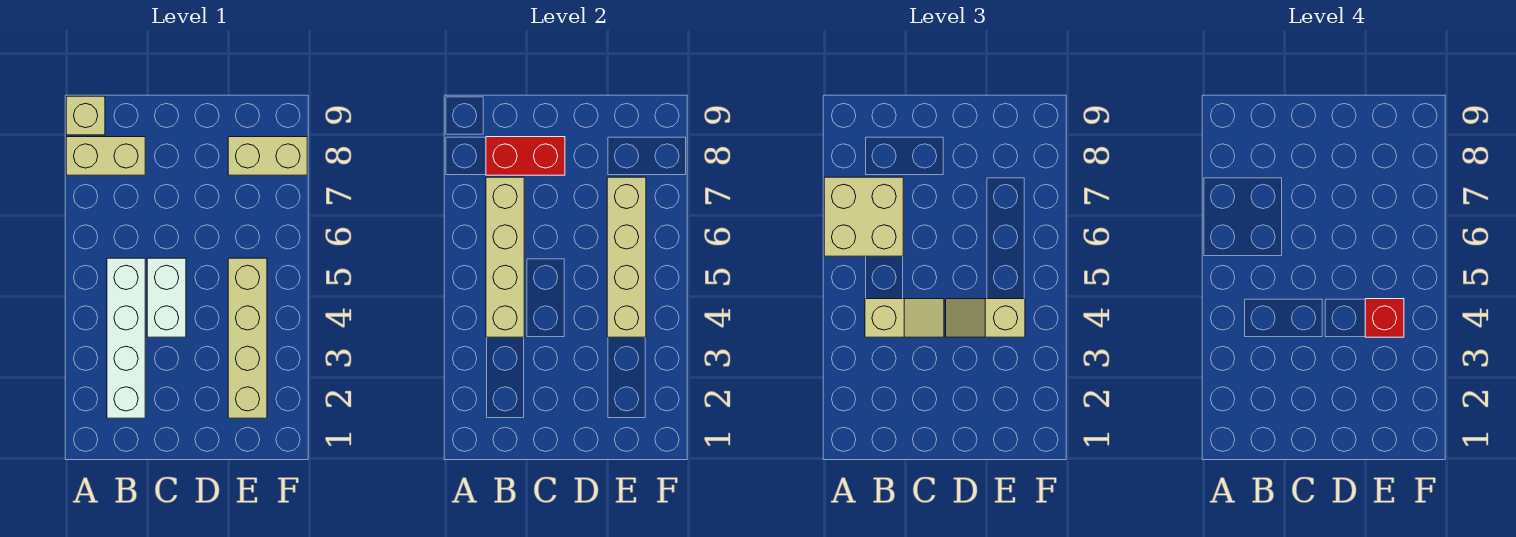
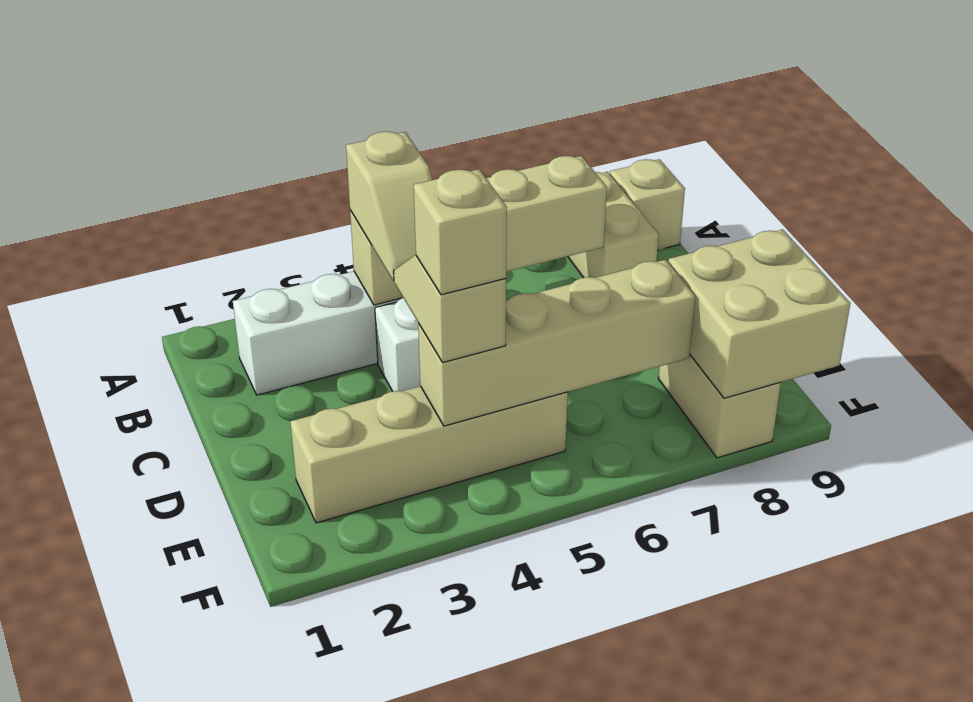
tan 2x2 brick [824,177,903,256] -> tan 2x2 brick moved to [668,229,850,398]
red 1x2 brick [486,137,565,175] -> none
red 1x1 brick [1365,299,1404,337] -> tan 1x1 brick [414,169,507,295]

